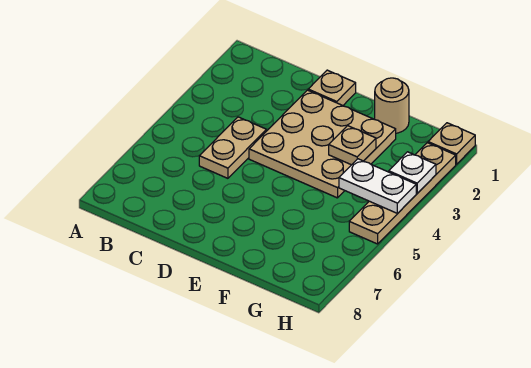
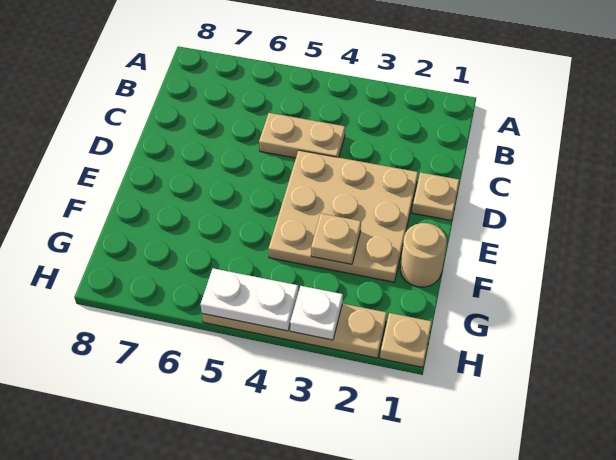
white 1x2 plate [339,159,416,213] -> white 1x2 plate turned to [200,268,298,331]

